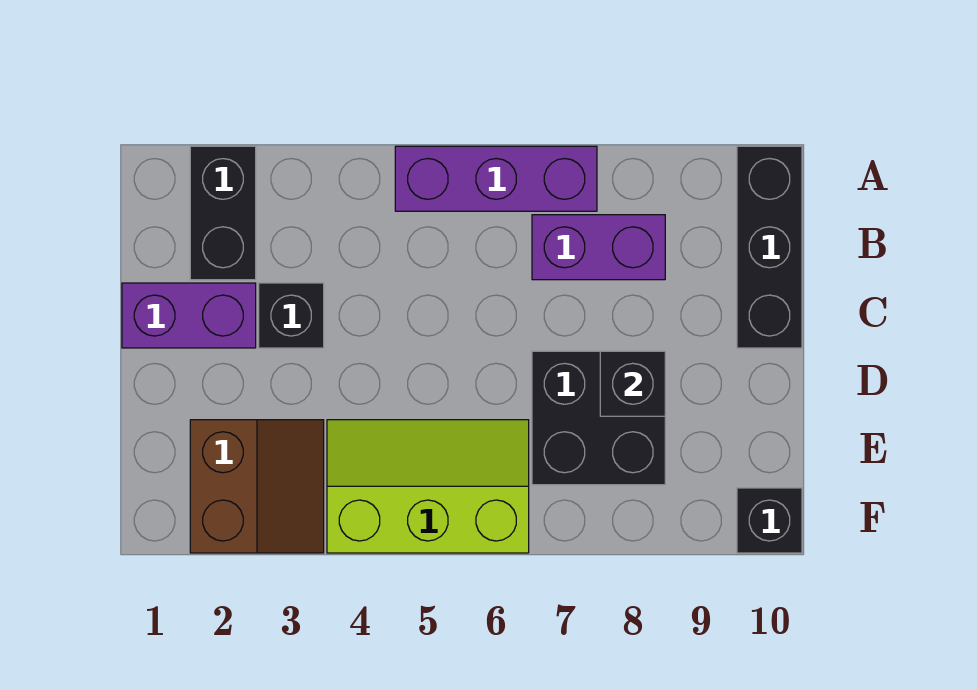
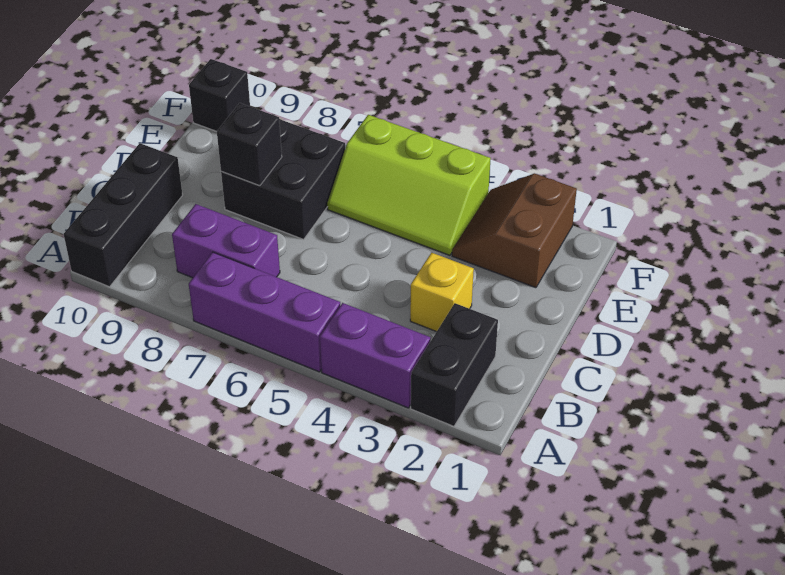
purple 1x2 brick [122,283,256,348] -> purple 1x2 brick moved to [320,303,431,408]
black 1x1 brick [259,283,324,348] -> yellow 1x1 brick [410,253,474,332]

